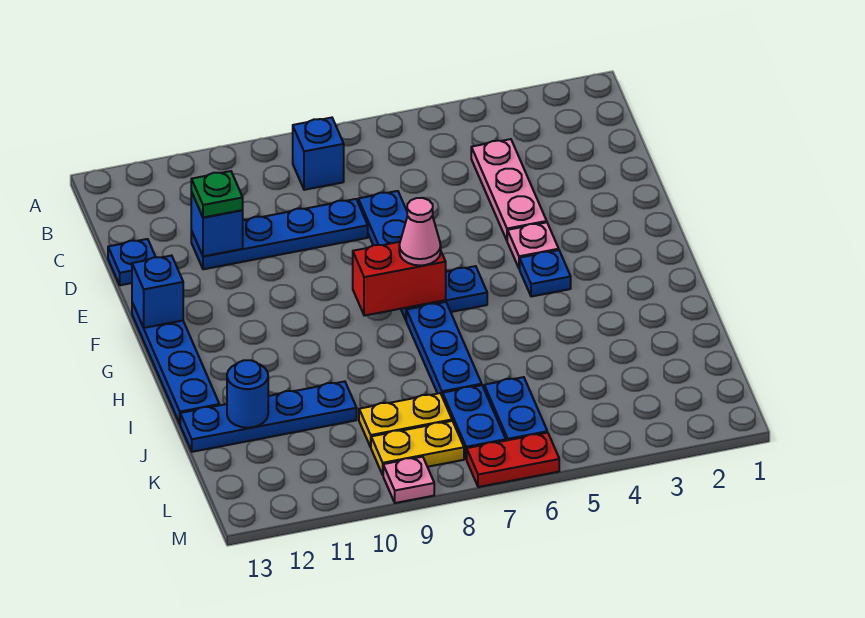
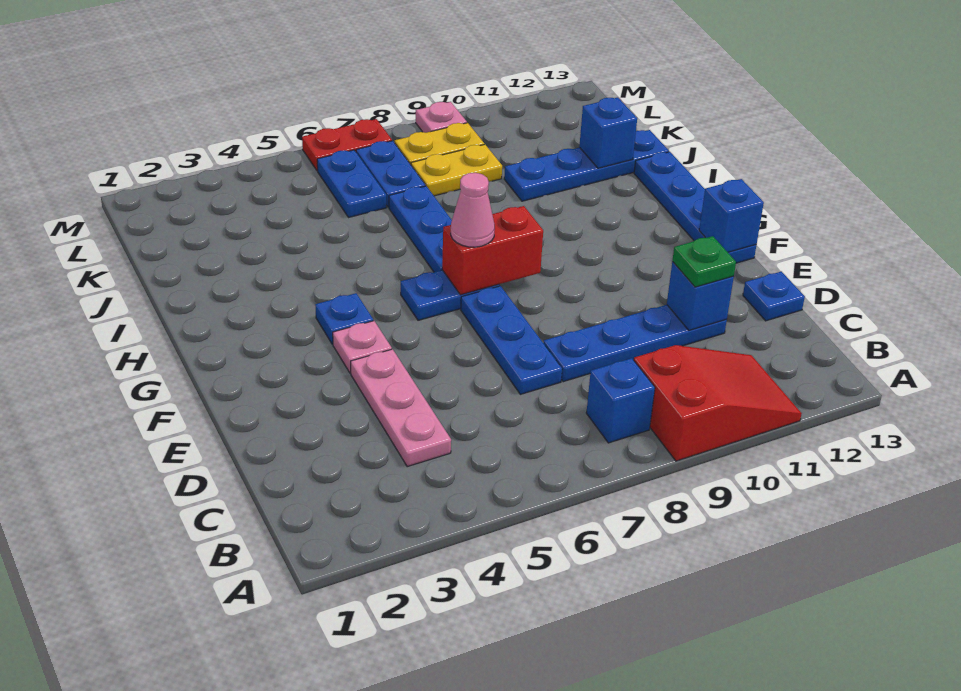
none -> red 2x3 slope [634,345,802,461]
blue 1x1 round brick [227,360,268,428] -> blue 1x1 brick [579,98,637,168]

